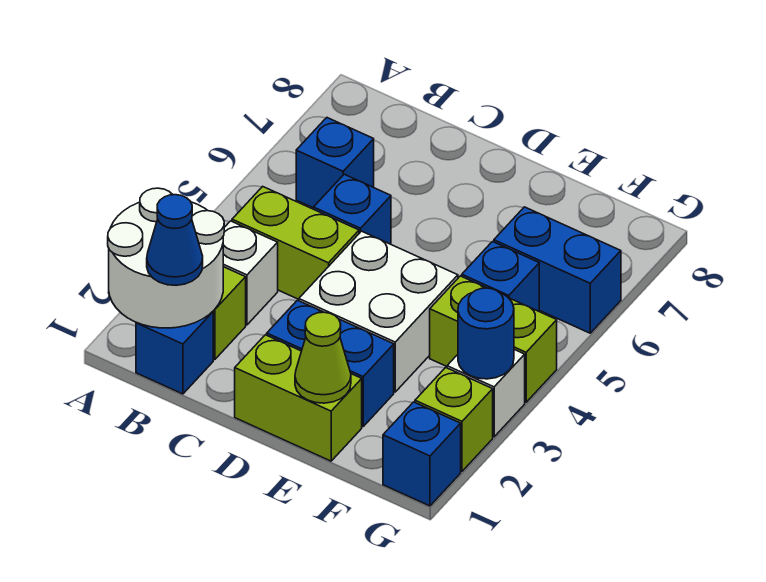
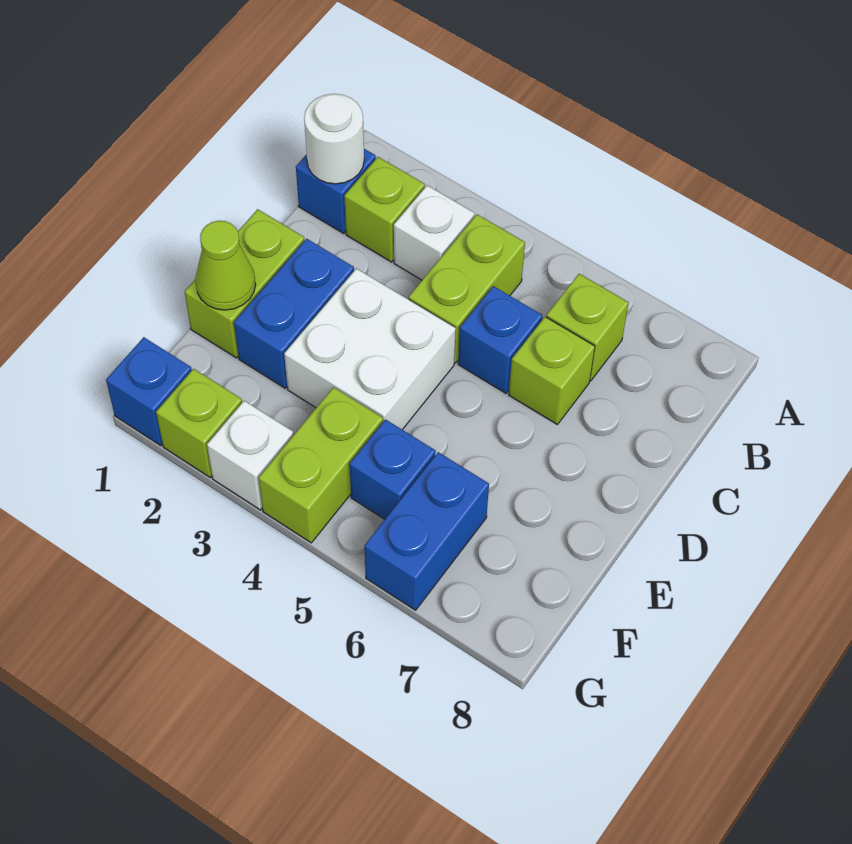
white 2x2 round brick [108,188,224,328] -> white 1x1 round brick [304,94,364,184]
blue 1x1 cone [147,195,203,285] -> none
blue 1x1 brick [296,118,374,208] -> lime 1x1 brick [546,274,629,381]
none -> lime 1x1 brick [509,317,595,425]
blue 1x1 round brick [458,288,514,379] -> none

